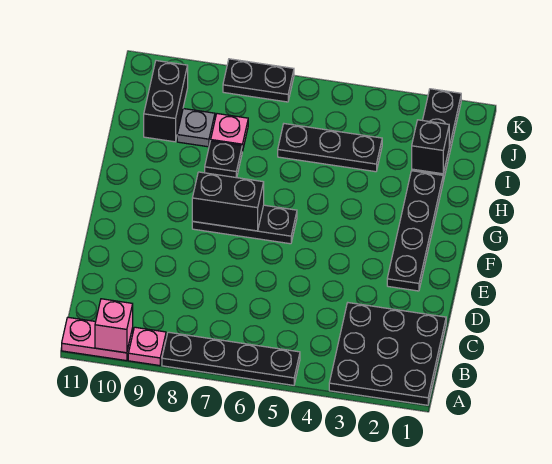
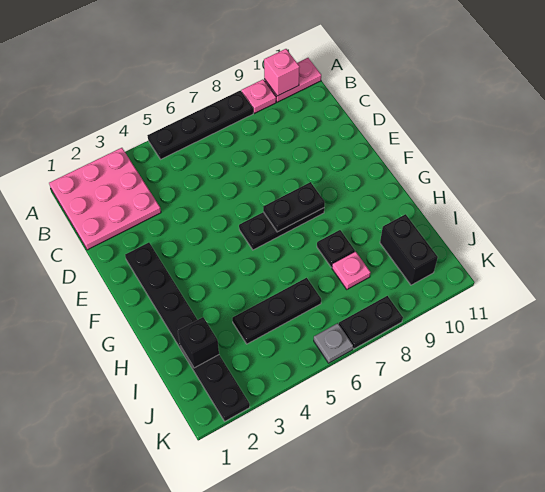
black 3x3 plate [329,303,446,405] -> pink 3x3 plate [49,148,161,250]
black 1x2 brick [192,172,264,231] -> black 1x2 plate [263,182,325,232]
grey 1x1 plate [177,109,215,147] -> grey 1x1 plate moved to [314,323,353,363]

